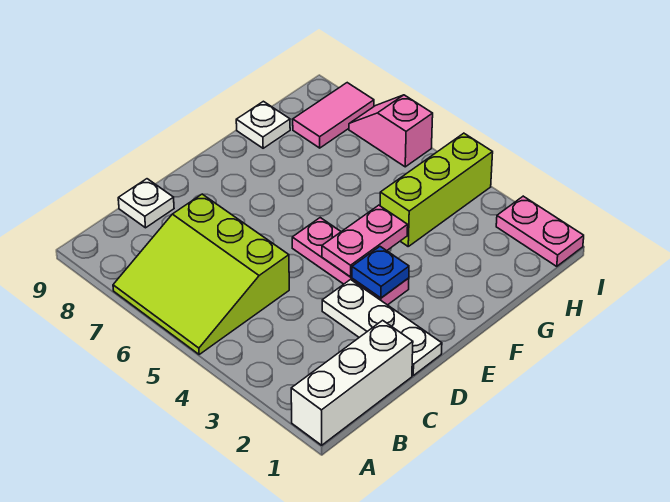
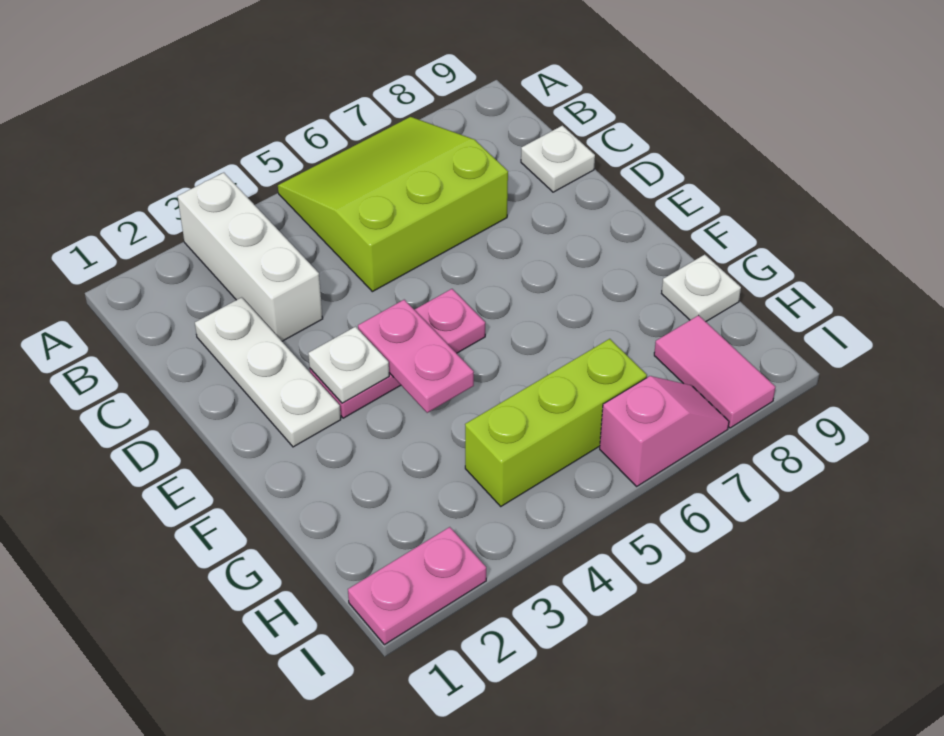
white 1x3 brick [291,320,413,445] -> white 1x3 brick moved to [177,173,323,341]
white 1x3 plate [322,280,442,375] -> white 1x3 plate turned to [195,297,341,447]
blue 1x1 plate [352,247,409,298] -> white 1x1 plate [308,327,389,403]
lime 1x3 brick [380,133,493,246] -> lime 1x3 brick turned to [465,339,647,506]

